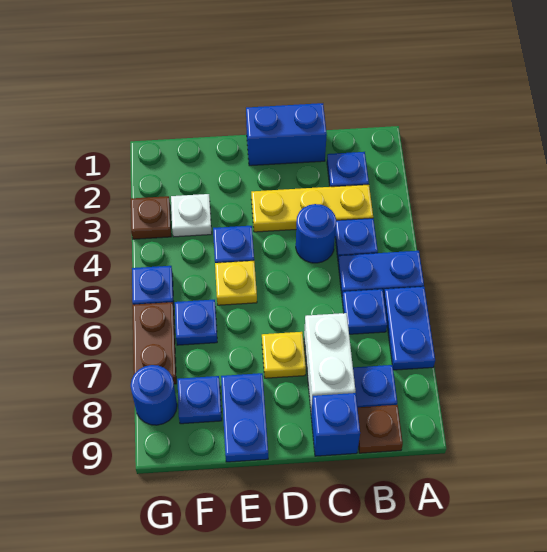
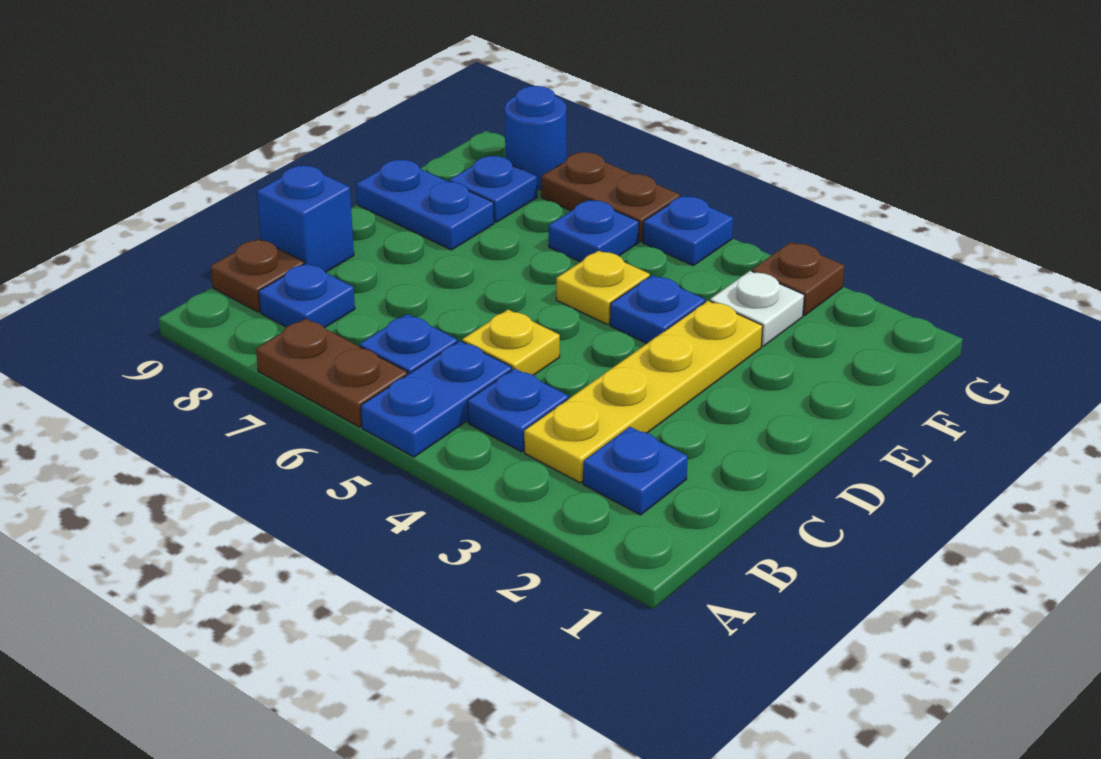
blue 1x2 plate [384,287,435,370] -> brown 1x2 plate [256,319,408,427]
yellow 1x3 plate [251,185,373,232] -> yellow 1x4 plate [524,301,763,483]
blue 1x2 brick [246,103,327,166] -> none
blue 1x1 round brick [296,204,336,263] -> none
white 1x2 brick [304,313,356,414] -> none
yellow 1x1 plate [262,332,306,378] -> yellow 1x1 plate moved to [462,310,560,375]

